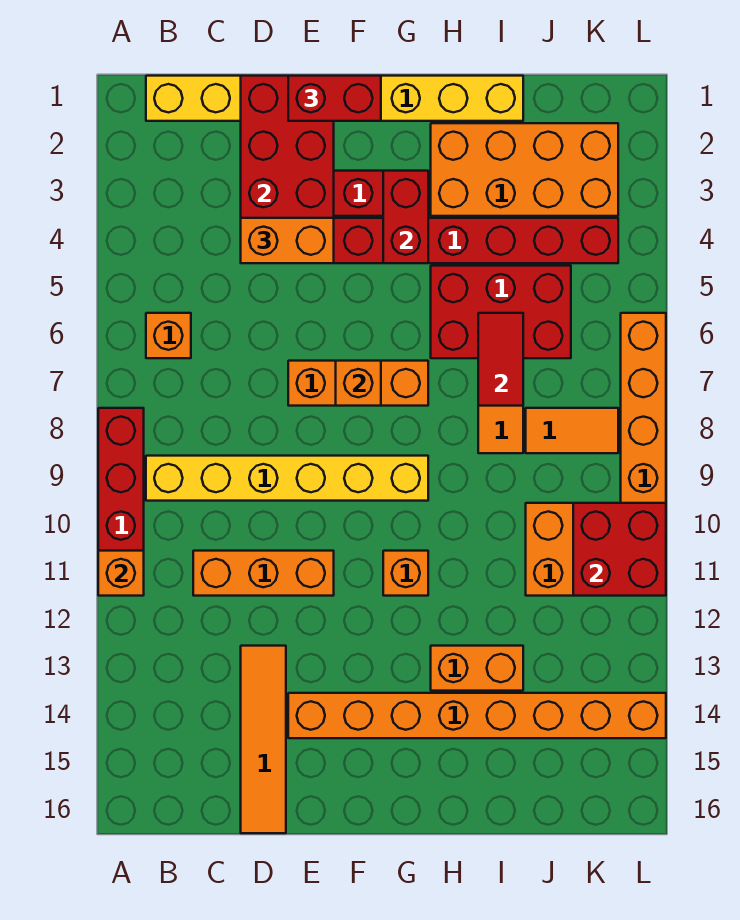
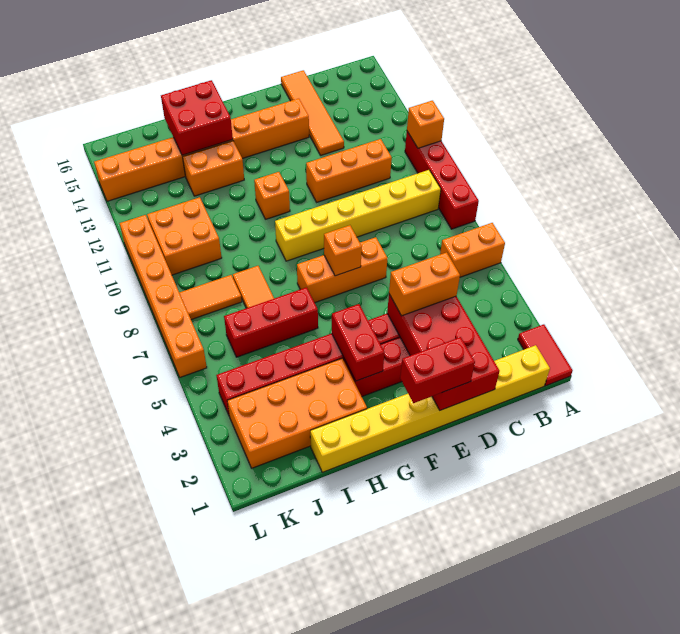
orange 1x1 brick [146,313,191,358] -> orange 1x2 brick [440,223,505,277]
red 2x3 brick [431,266,571,358] -> red 1x3 brick [224,287,318,357]
red 1x2 tile [478,313,523,406] -> red 1x2 tile moved to [518,324,573,386]
red 2x2 brick [573,503,666,596] -> red 2x2 brick moved to [161,80,233,155]

